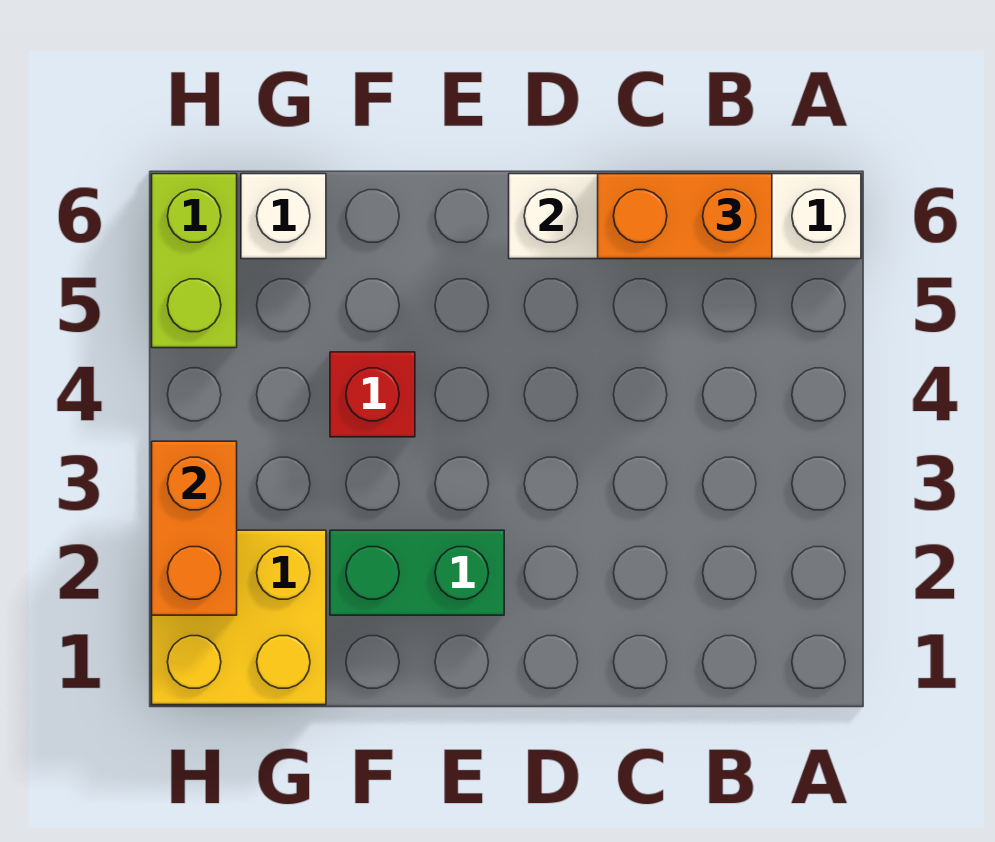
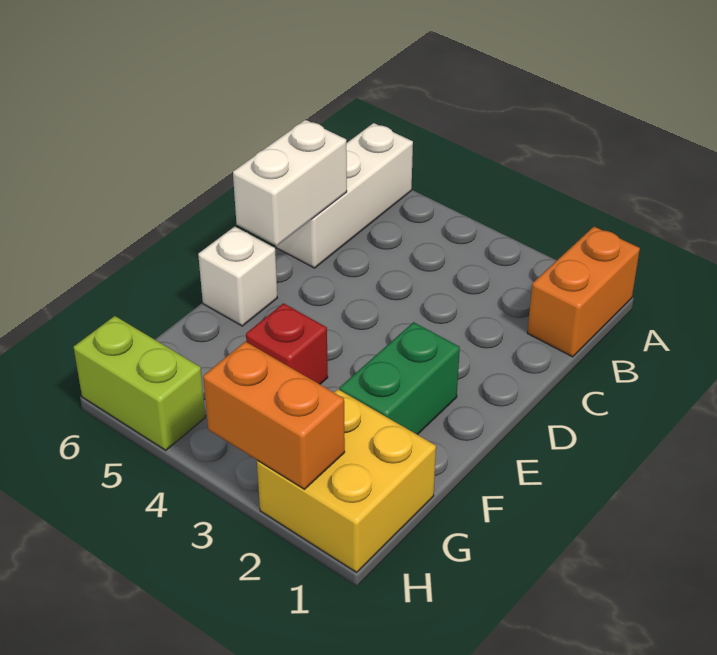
orange 1x2 brick [598,174,772,259] -> orange 1x2 brick moved to [527,227,640,357]
white 1x1 brick [241,174,326,259] -> white 1x1 brick moved to [198,227,277,326]

